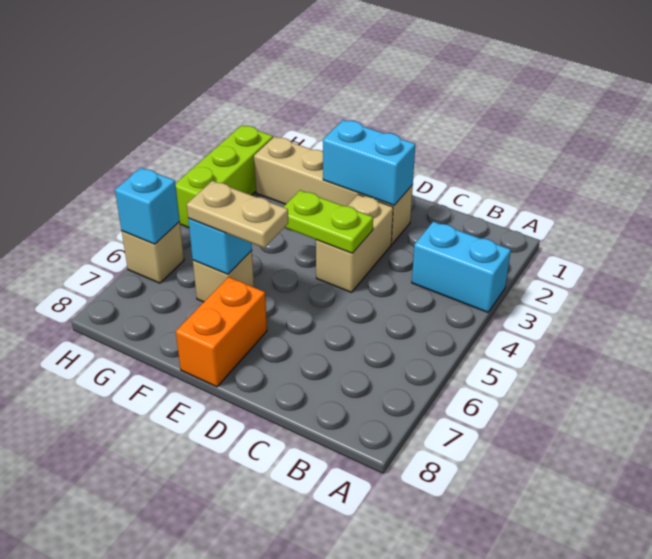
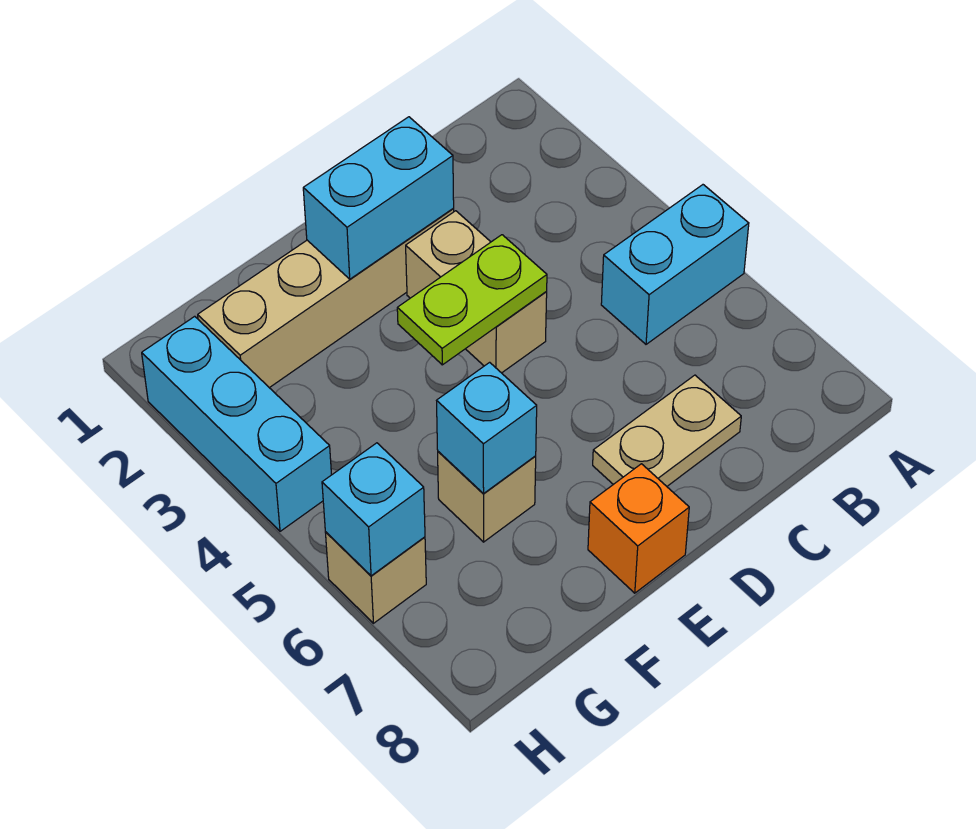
cyan 1x2 brick [412,222,511,312] -> cyan 1x2 brick moved to [601,185,749,344]
tan 1x2 plate [187,181,288,248] -> tan 1x2 plate moved to [593,375,741,486]
orange 1x2 brick [176,277,267,387] -> orange 1x1 brick [588,464,689,593]
lime 1x3 brick [176,125,273,228] -> cyan 1x3 brick [142,316,332,531]

